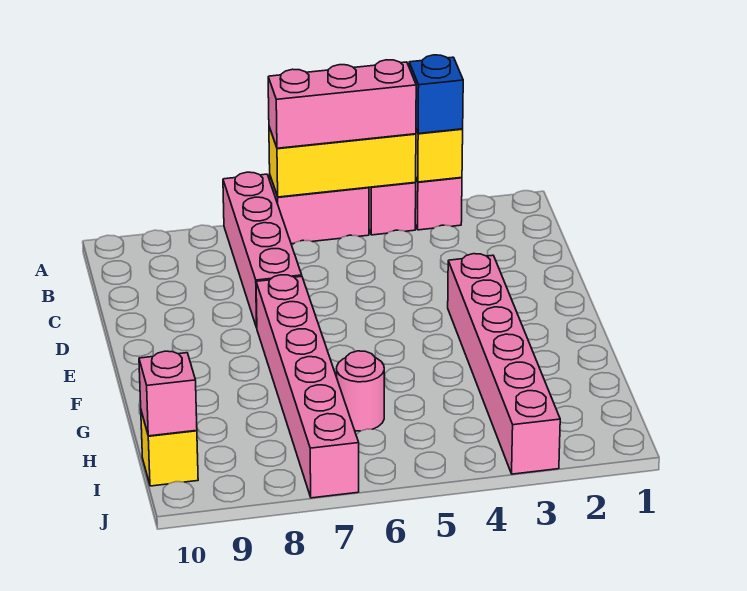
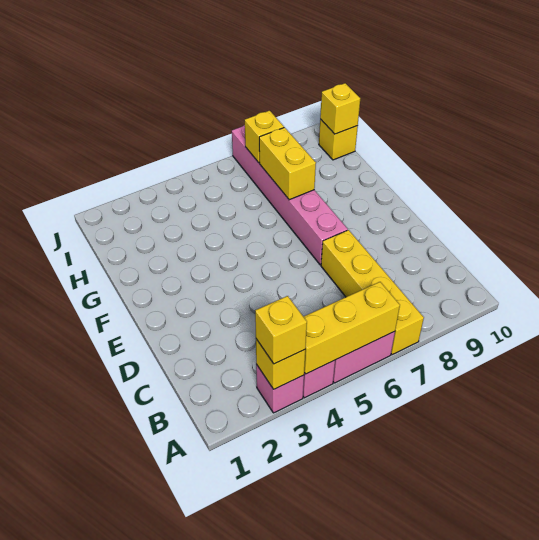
blue 1x1 brick [409,55,463,133] -> yellow 1x1 brick [255,296,307,364]
pink 1x3 brick [268,60,416,148] -> none
pink 1x4 brick [223,172,302,328] -> yellow 1x4 brick [321,230,424,355]
pink 1x6 brick [448,254,560,474] -> none
none -> yellow 1x2 brick [259,127,316,200]
pink 1x1 round brick [337,351,384,431] -> none
none -> yellow 1x1 brick [245,111,284,163]
pink 1x1 brick [139,351,197,436] -> yellow 1x1 brick [320,83,360,134]

